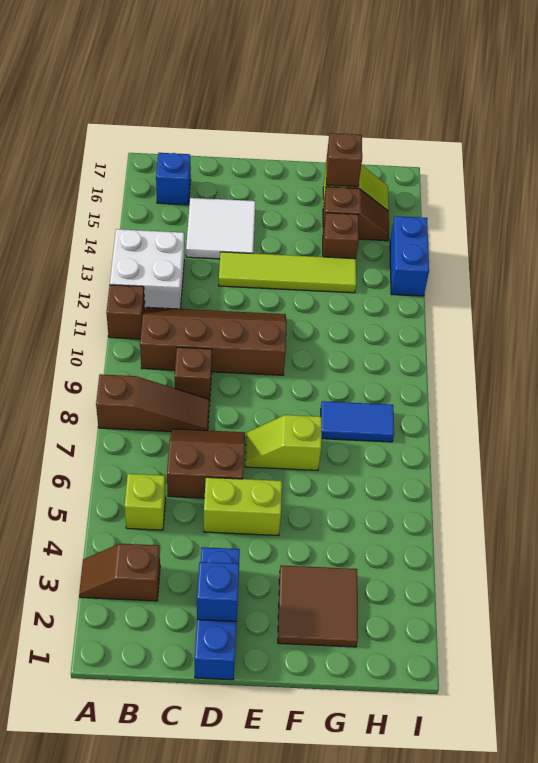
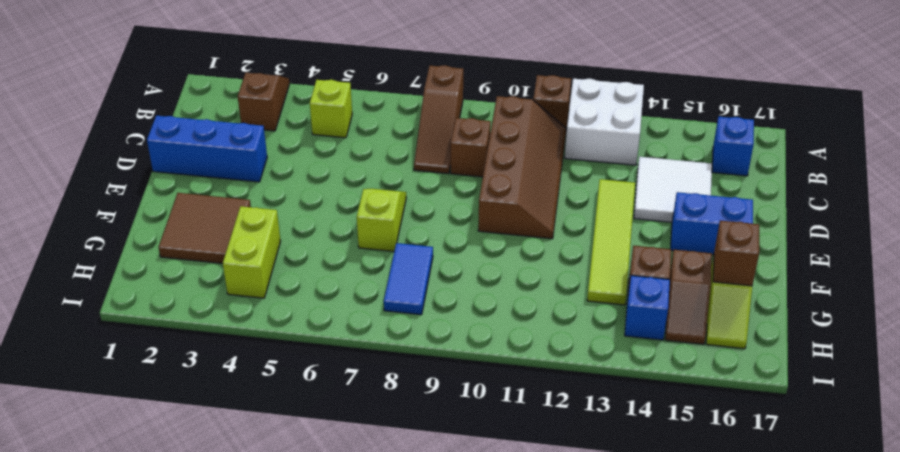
brown 2x2 slope [167,429,245,498] -> none
blue 1x1 brick [197,562,239,621] -> blue 1x1 brick moved to [625,275,670,340]
lime 1x2 brick [204,477,282,536] -> lime 1x2 brick moved to [223,206,281,298]
blue 1x2 brick [390,216,429,296] -> blue 1x2 brick moved to [671,192,753,255]

